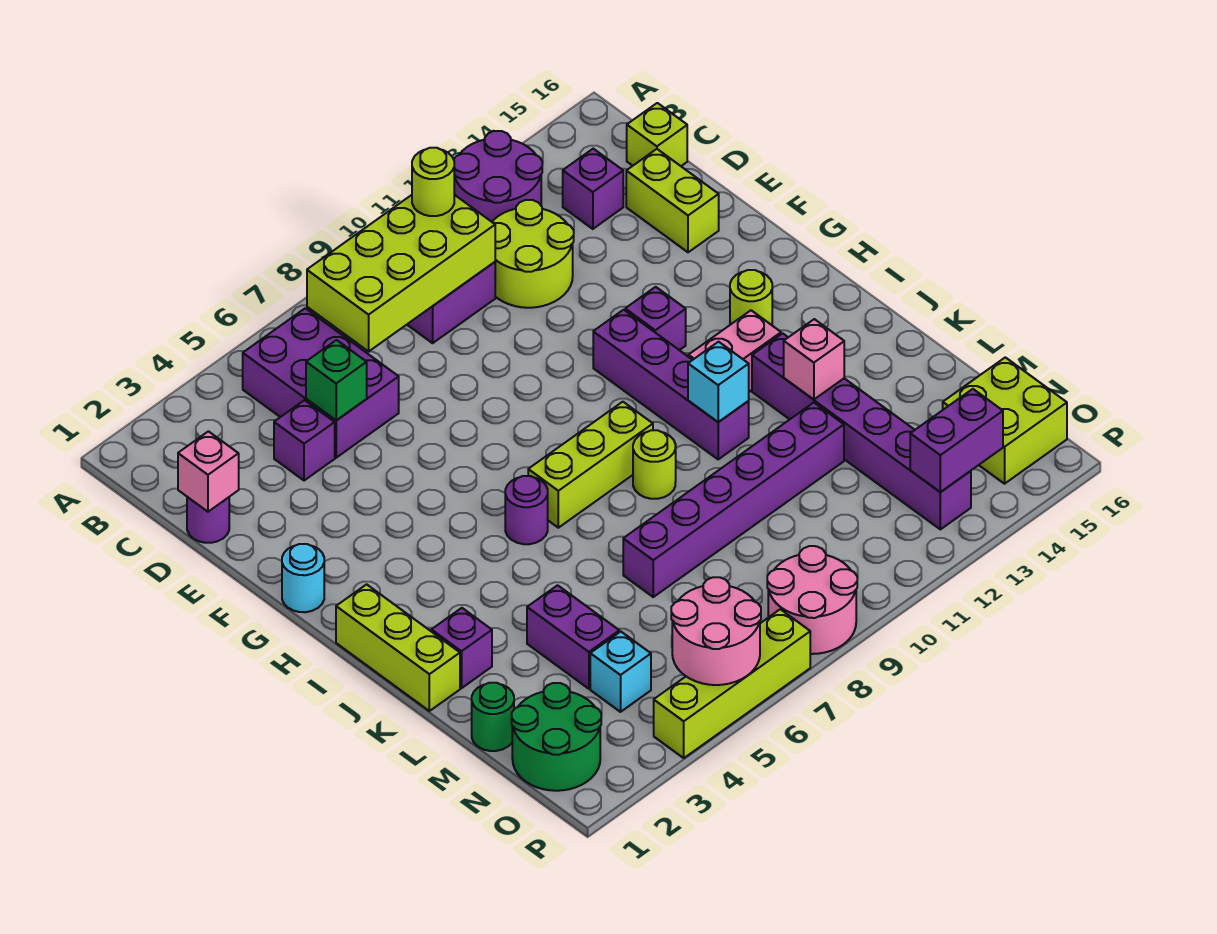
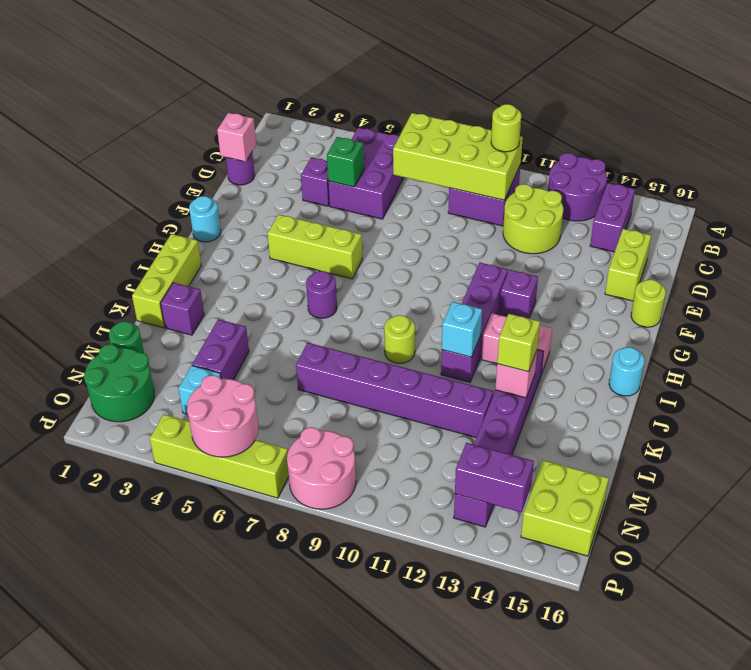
purple 1x1 brick [563,149,623,229] -> purple 1x2 brick [590,183,635,252]
lime 1x1 brick [627,103,687,166] -> lime 1x1 brick moved to [497,314,540,372]
lime 1x1 round brick [730,270,772,325] -> lime 1x1 round brick moved to [631,280,666,327]
lime 1x3 brick [528,402,653,528] -> lime 1x3 brick moved to [267,214,362,279]
none -> cyan 1x1 round brick [609,347,645,396]

